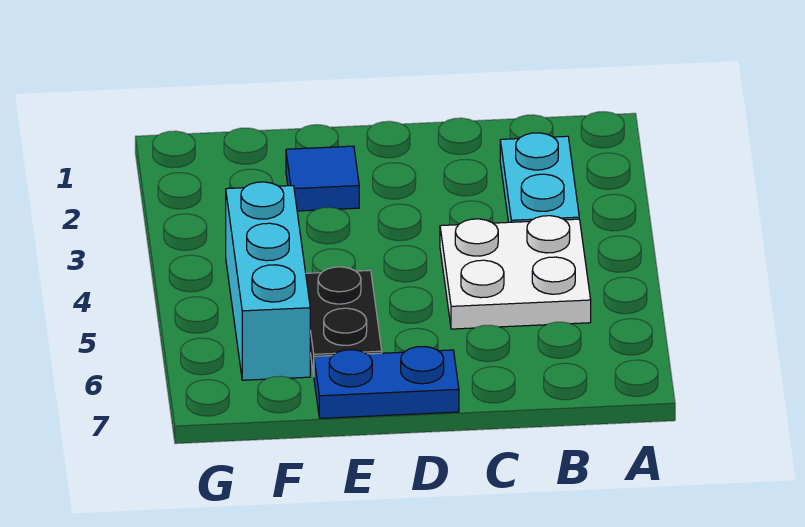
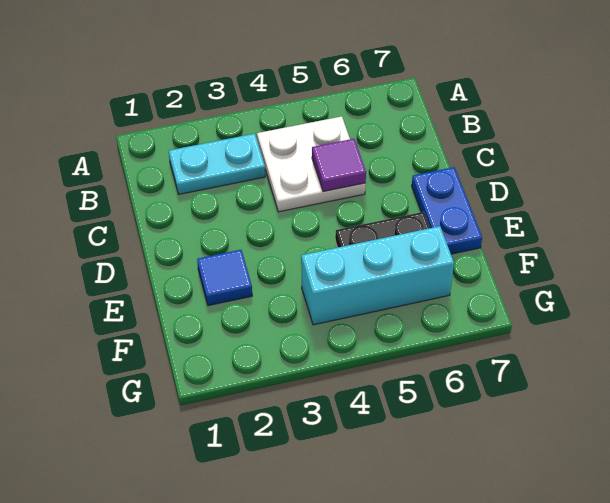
none -> purple 1x1 tile [312,139,366,192]

